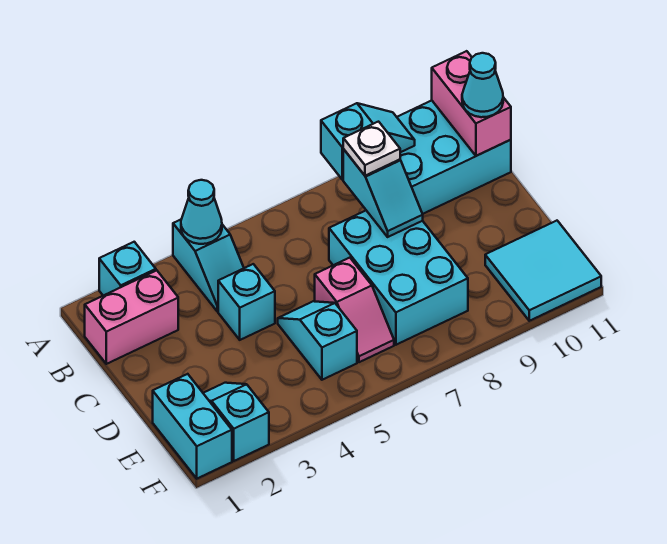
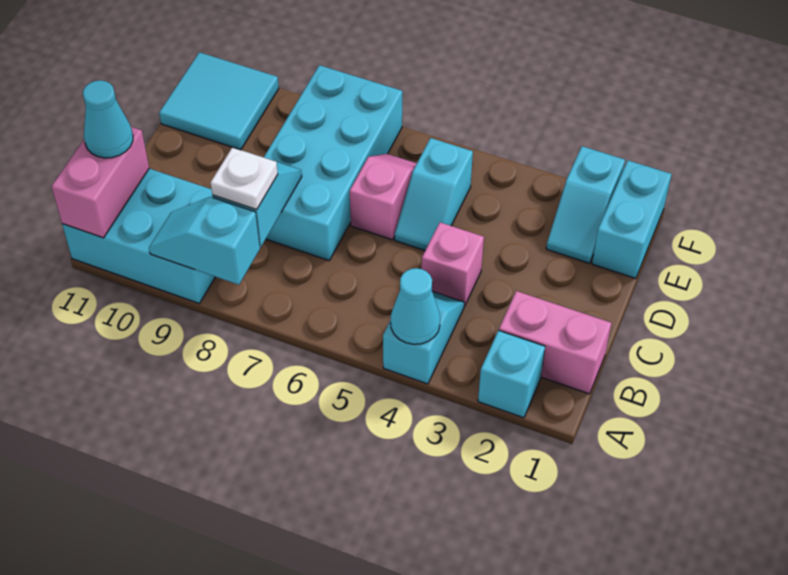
cyan 1x1 brick [218,264,275,340] -> pink 1x1 brick [422,222,484,306]
cyan 2x3 brick [329,211,468,345] -> cyan 2x4 brick [264,65,402,260]

